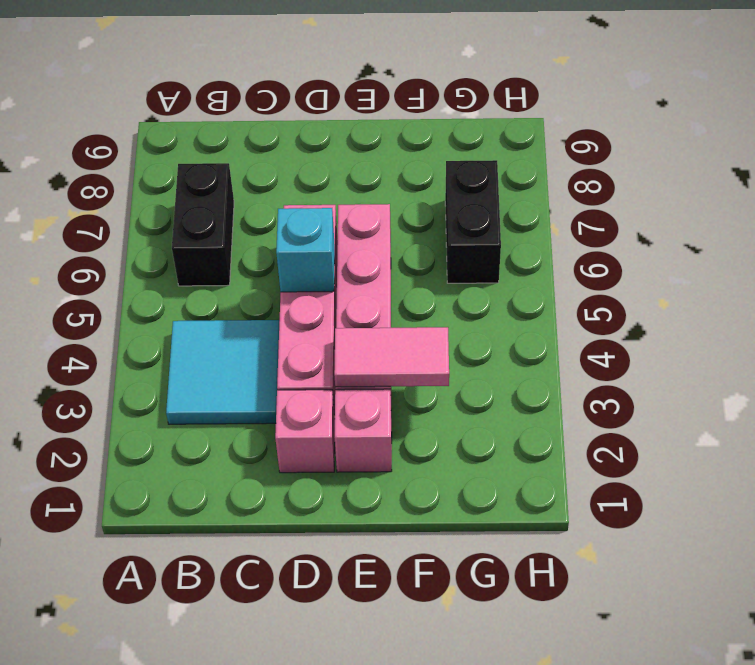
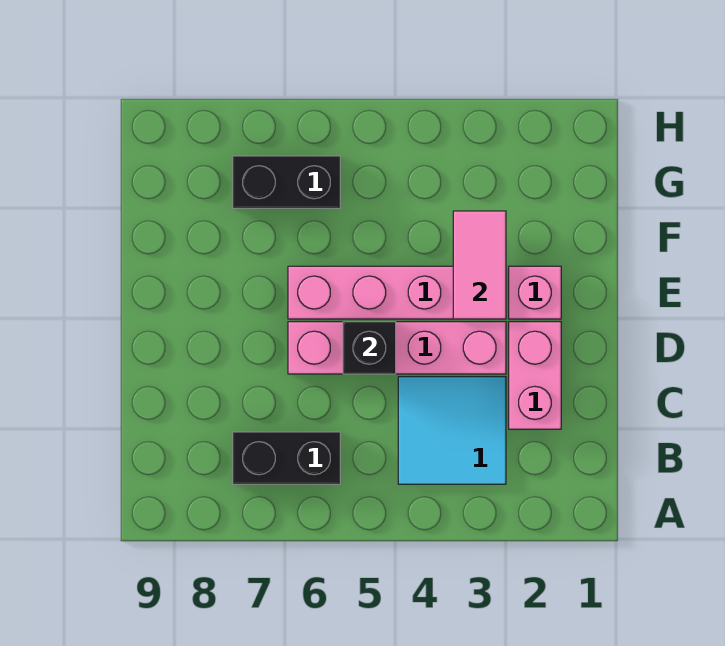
pink 1x1 brick [275,390,335,473] -> pink 1x2 brick [509,322,561,429]
cyan 1x1 brick [276,208,335,292] -> black 1x1 brick [343,322,396,374]

